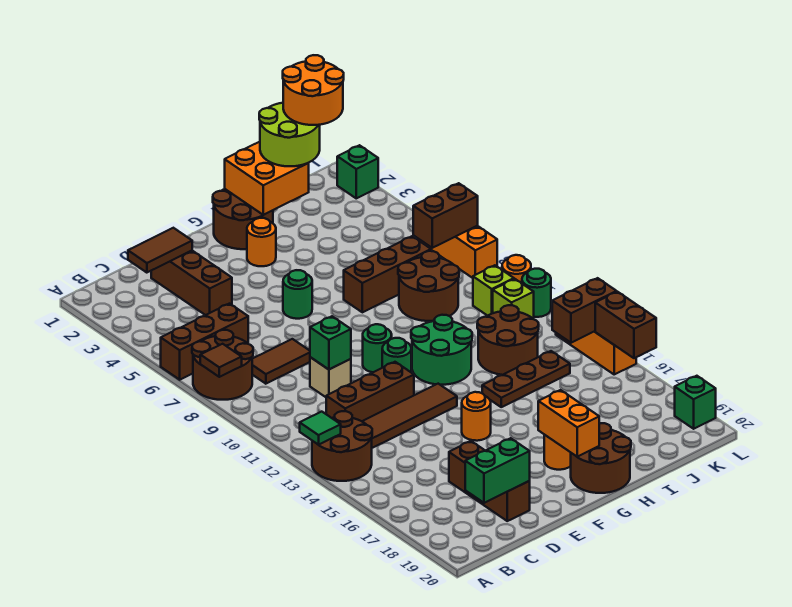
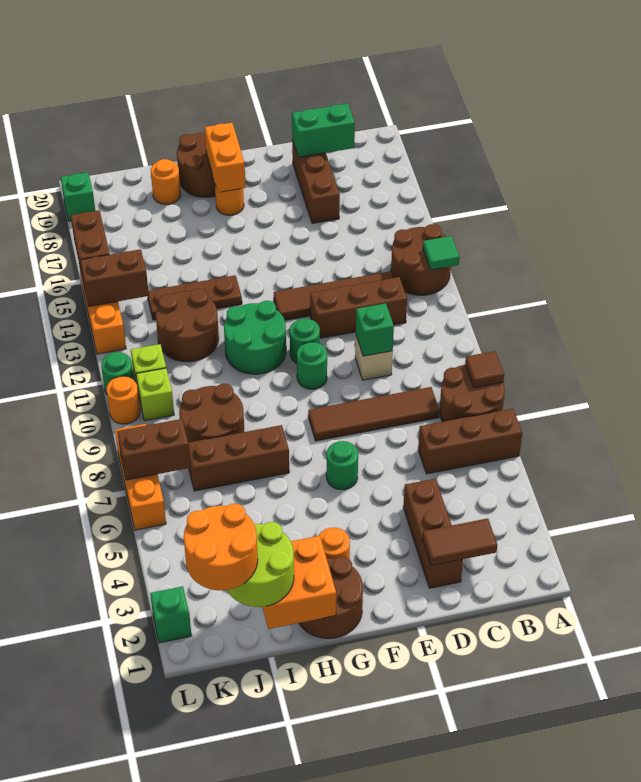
brown 1x2 tile [252,339,310,384] -> brown 1x4 tile [308,387,439,441]
orange 1x1 round brick [462,392,491,441] -> orange 1x1 round brick moved to [151,159,181,204]

